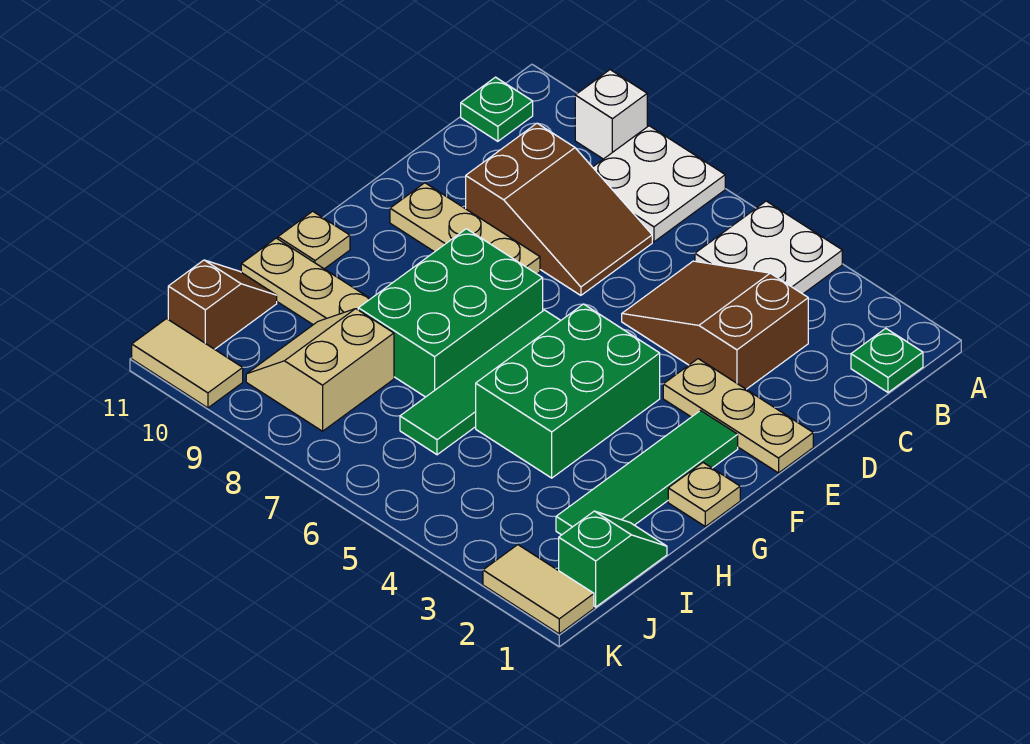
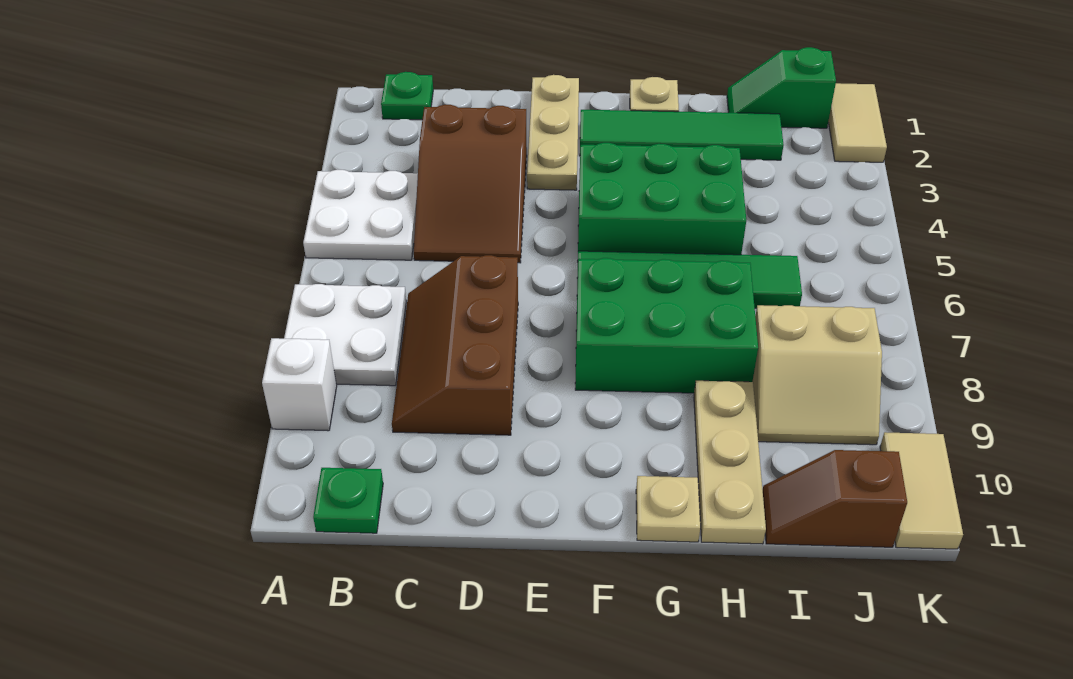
brown 2x3 slope [466,123,652,295] -> brown 2x3 slope turned to [392,255,518,435]
tan 1x3 plate [390,183,540,274] -> none

